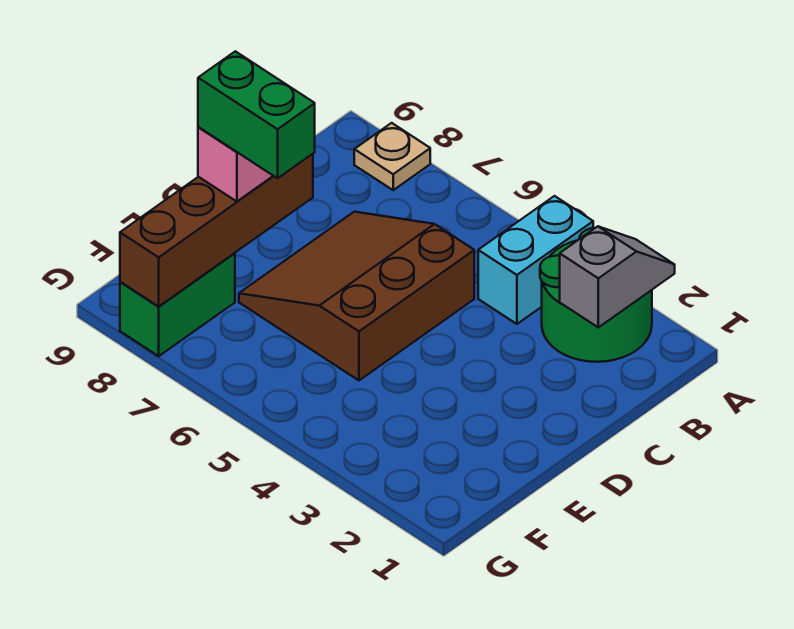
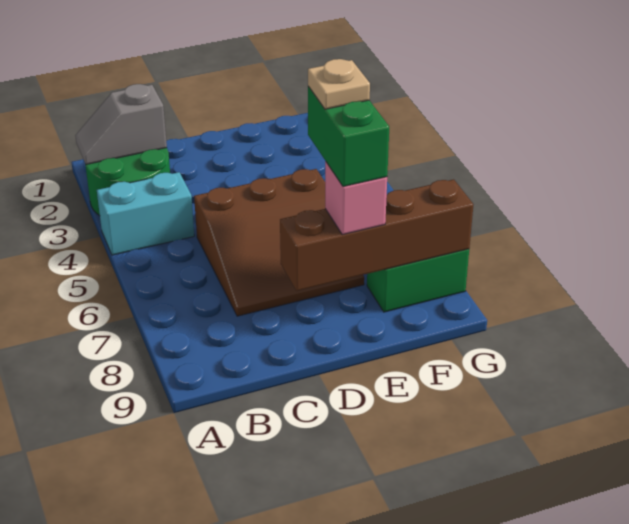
tan 1x1 plate [354,123,430,190] -> tan 1x1 plate moved to [308,59,370,109]

